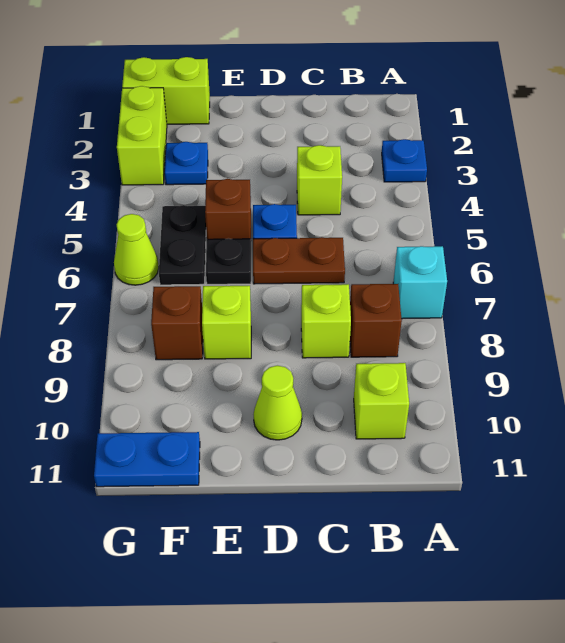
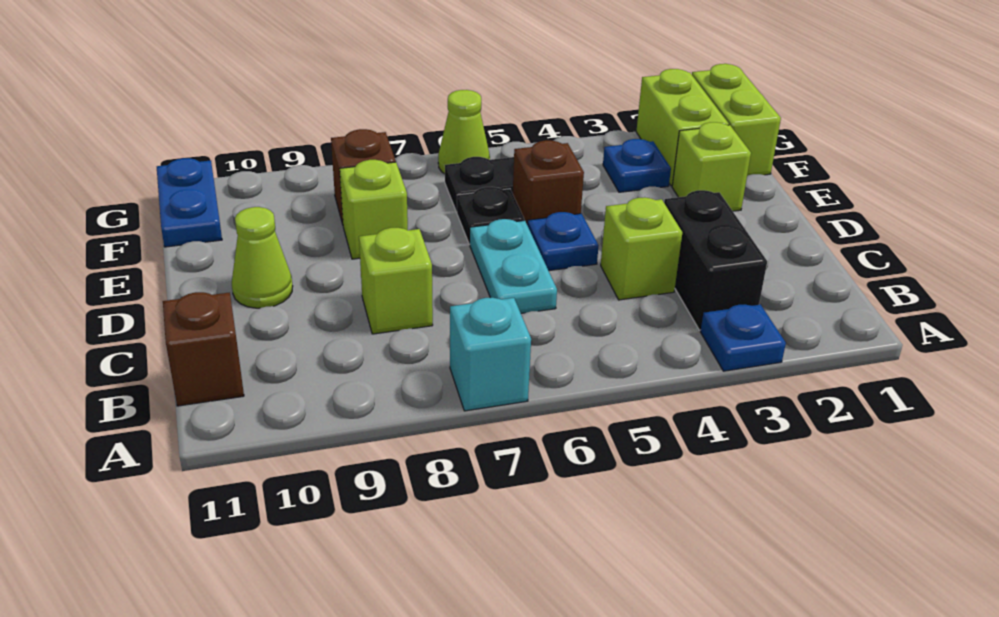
none -> black 1x2 brick [664,190,767,330]
brown 1x1 brick [350,284,402,357] -> brown 1x1 brick moved to [163,292,244,406]
lime 1x1 brick [354,363,409,439] -> lime 1x1 brick moved to [672,122,751,211]
brown 1x2 plate [253,237,345,284] -> cyan 1x2 plate [470,219,557,313]
lime 1x2 brick [117,86,167,185] -> lime 1x2 brick turned to [636,69,729,186]

